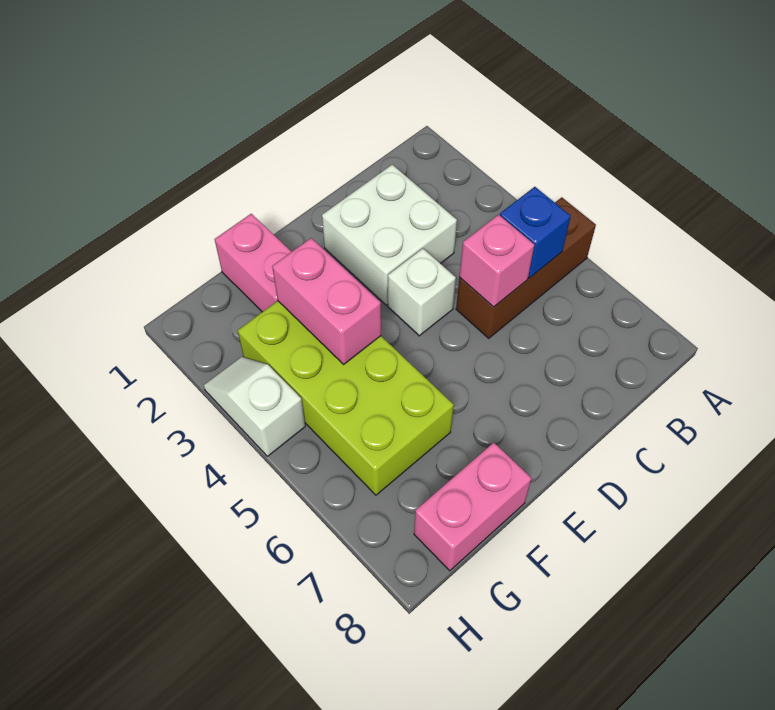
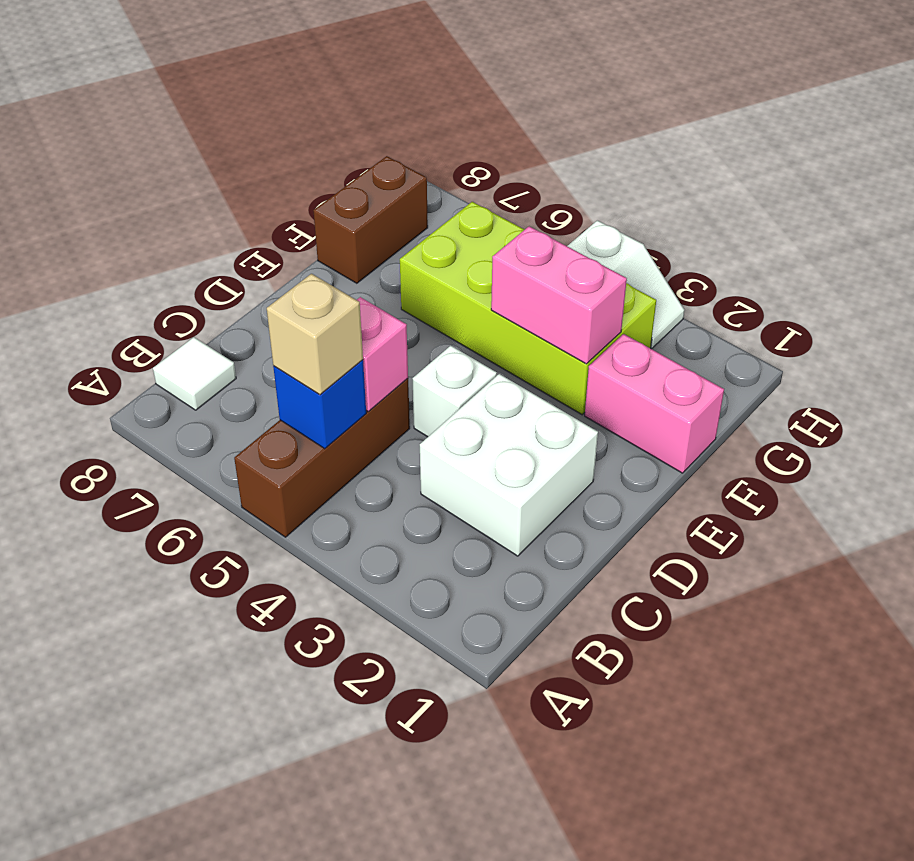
none -> tan 1x1 brick [267,274,363,395]
none -> white 1x1 tile [153,337,236,410]
pink 1x2 brick [414,443,532,571] -> brown 1x2 brick [313,156,428,283]

